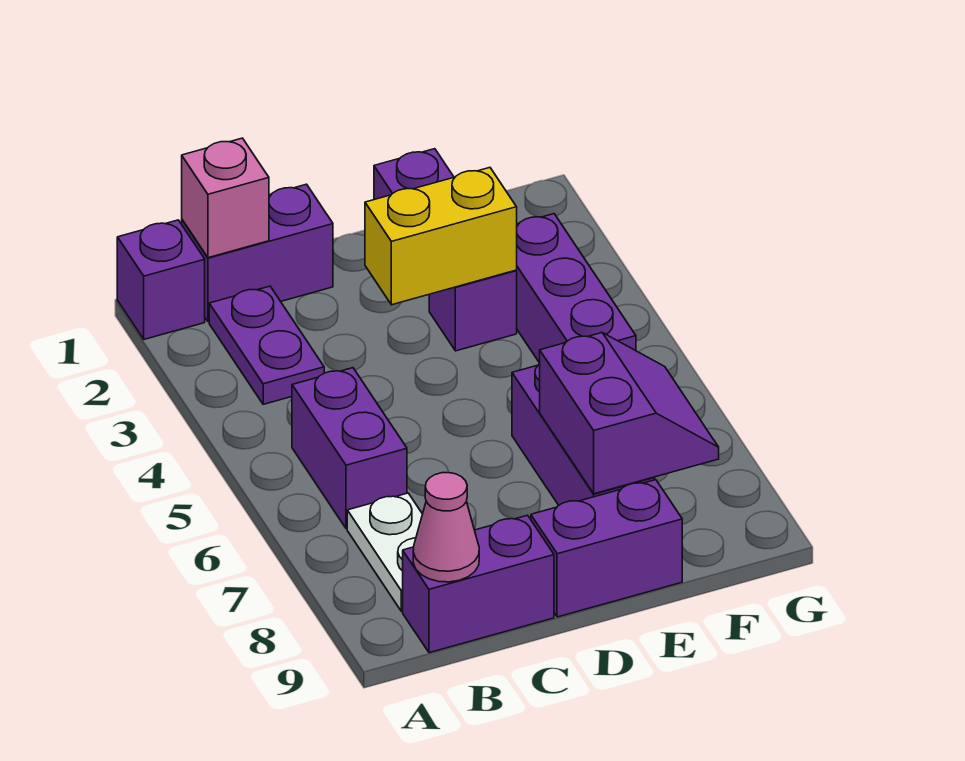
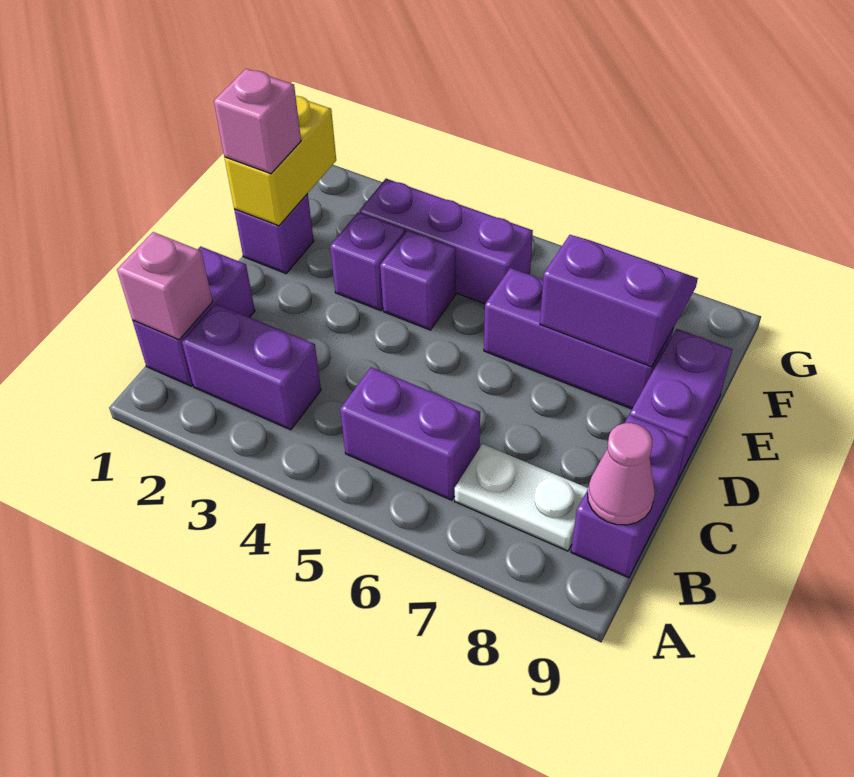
purple 1x1 brick [117,220,205,339] -> purple 1x1 brick moved to [380,230,456,330]
purple 1x2 plate [209,286,324,404] -> purple 1x2 brick [182,303,321,430]
yellow 1x2 brick [365,168,517,305] -> yellow 1x2 brick moved to [225,96,336,226]
none -> pink 1x1 brick [214,69,301,174]

